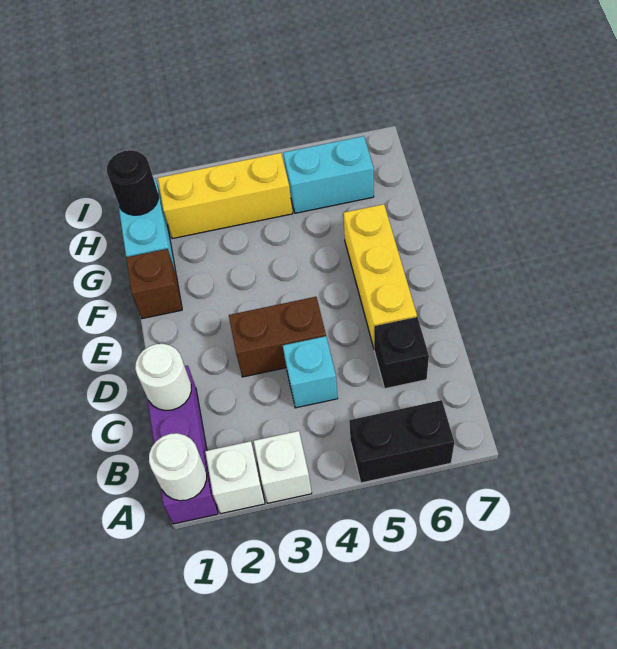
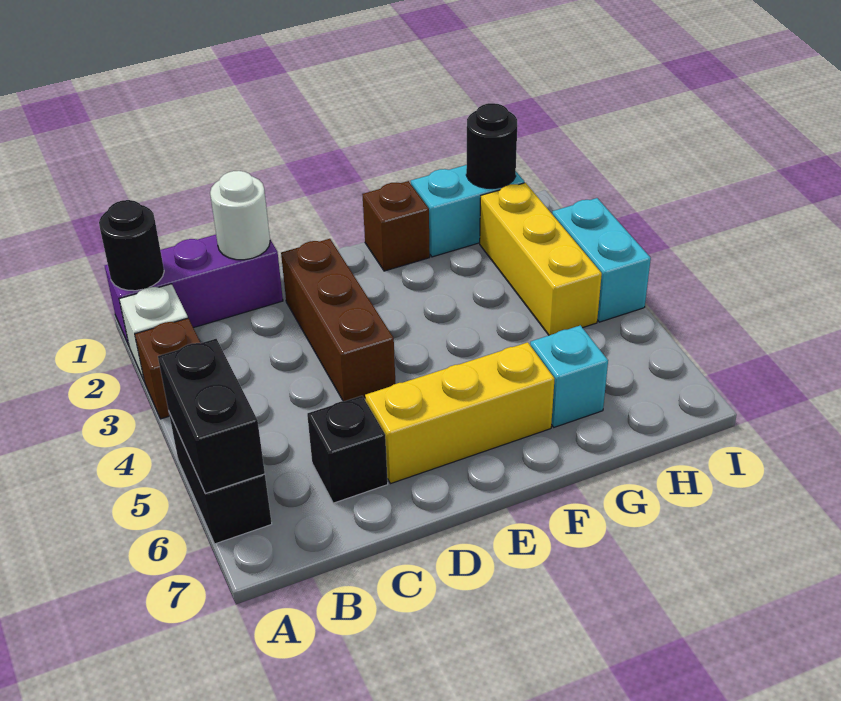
white 1x1 round brick [149,433,207,501] -> black 1x1 round brick [99,200,164,291]
white 1x1 brick [254,431,312,503] -> brown 1x1 brick [135,318,200,419]
none -> black 1x2 brick [158,339,265,494]
cyan 1x1 brick [283,336,338,408] -> cyan 1x1 brick moved to [530,325,608,427]
brown 1x2 brick [229,297,326,377] -> brown 1x3 brick [281,239,395,401]
cyan 1x2 brick [283,136,374,213] -> cyan 1x2 brick moved to [552,198,651,322]

